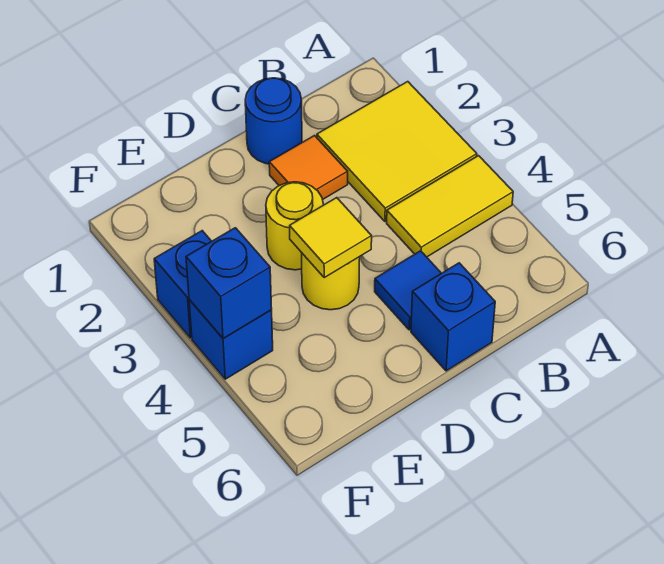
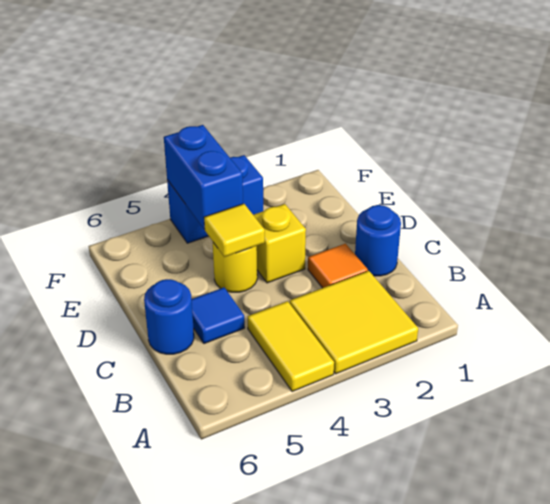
blue 1x1 brick [411,263,495,371] -> blue 1x1 round brick [144,279,194,354]
yellow 1x1 round brick [266,182,323,270] -> yellow 1x1 brick [254,204,306,283]
blue 1x1 brick [186,228,272,338] -> blue 1x2 brick [164,125,243,229]

